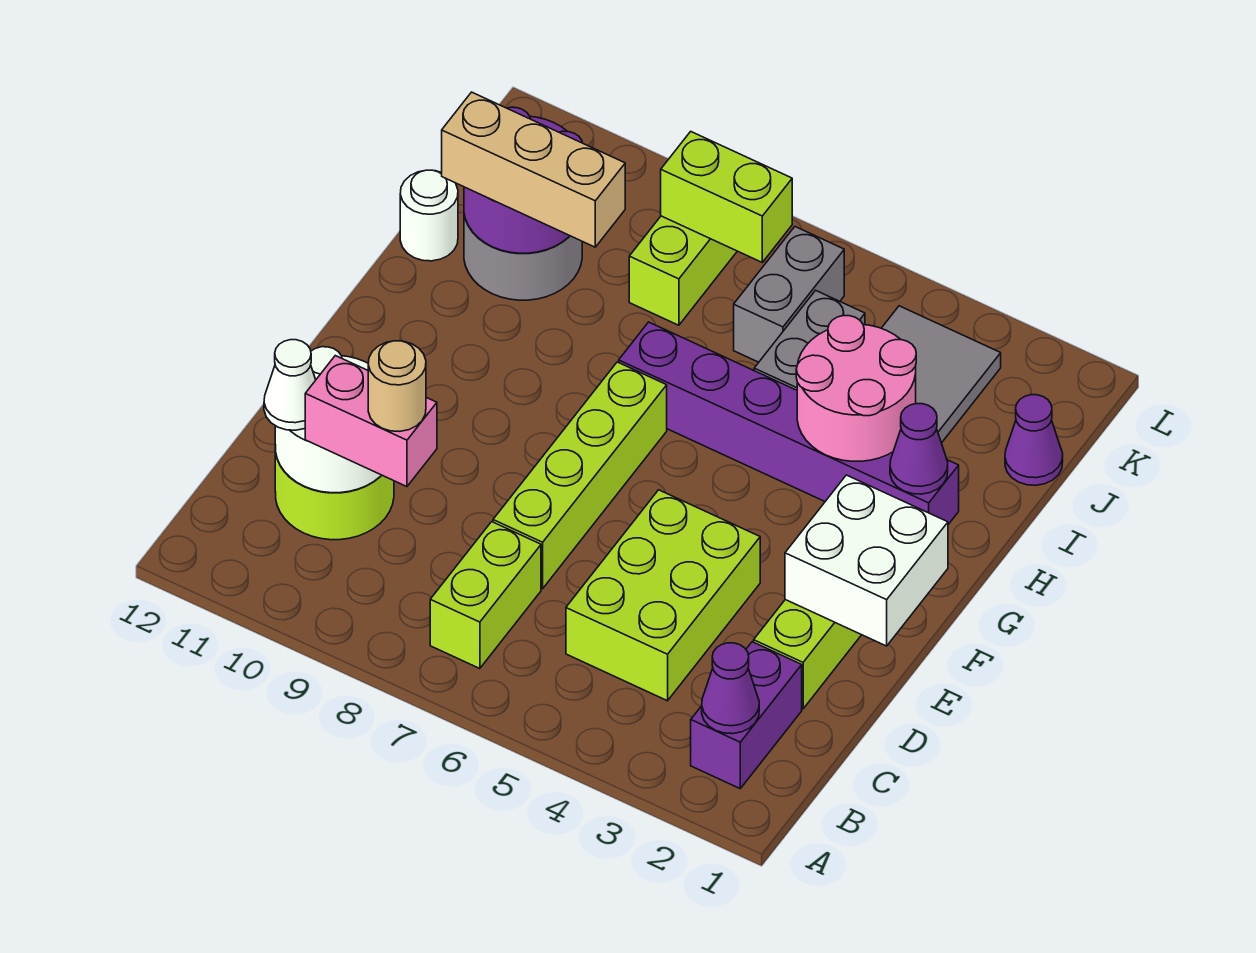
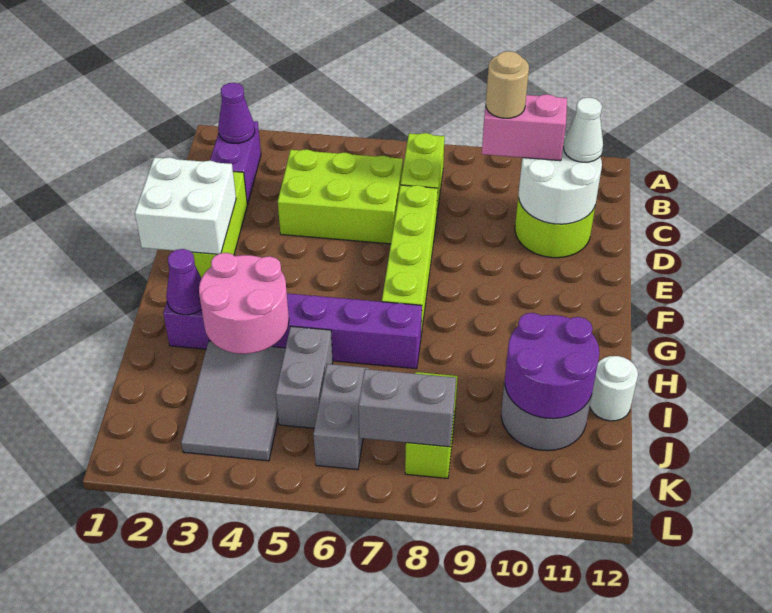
lime 2x3 brick [566,490,760,701] -> lime 2x3 brick turned to [278,149,403,244]
tan 1x3 brick [442,92,625,247] -> none
purple 1x1 cone [1005,395,1063,485] -> none
lime 1x2 brick [661,132,792,262] -> grey 1x2 brick [359,369,456,447]

